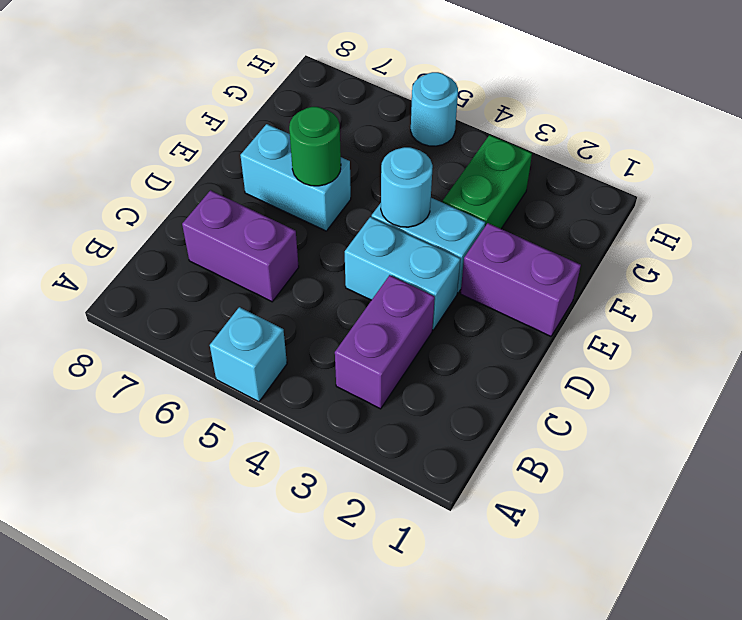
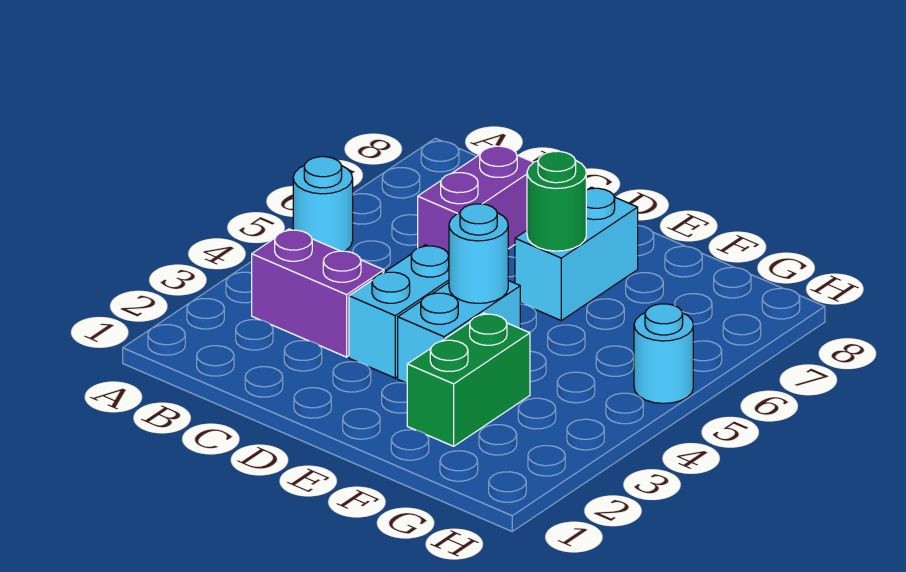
cyan 1x1 brick [210,307,287,402] -> cyan 1x1 round brick [293,157,353,251]
purple 1x2 brick [461,223,581,336] -> none
green 1x2 brick [442,135,532,229] -> green 1x2 brick turned to [407,313,530,446]

